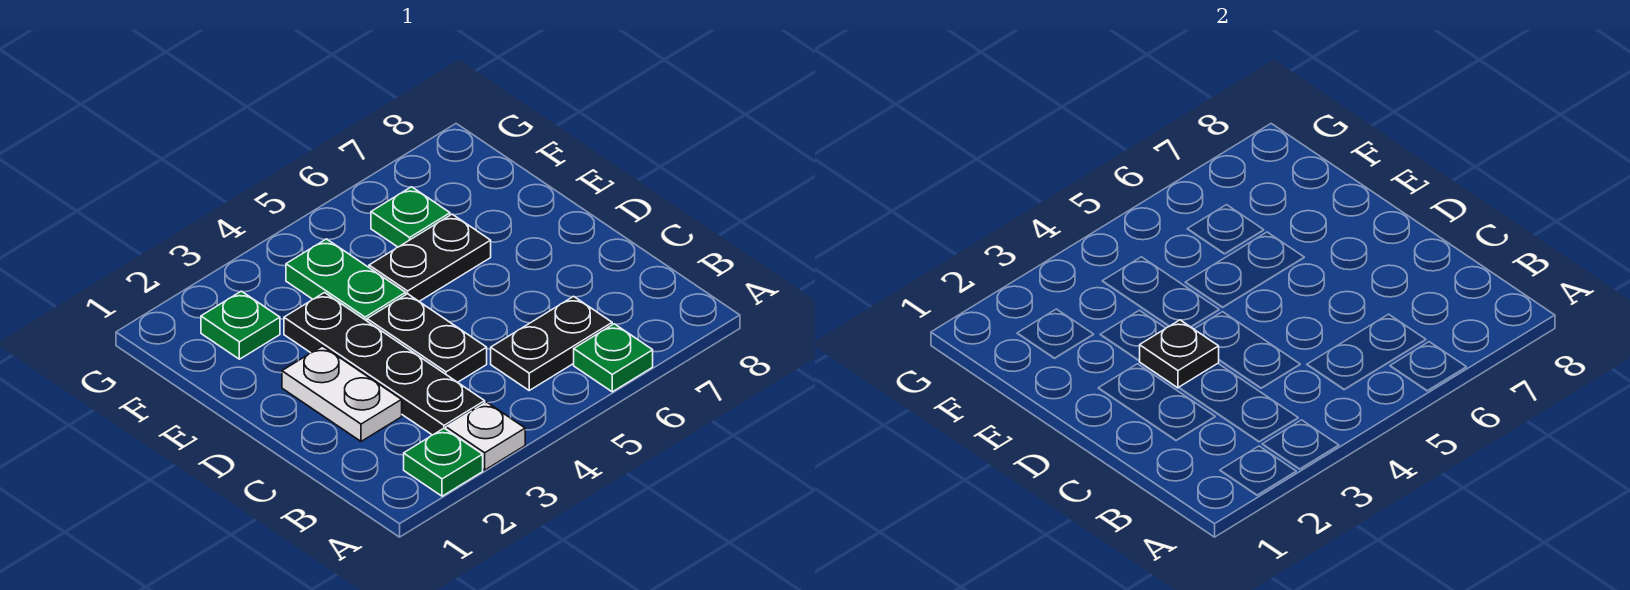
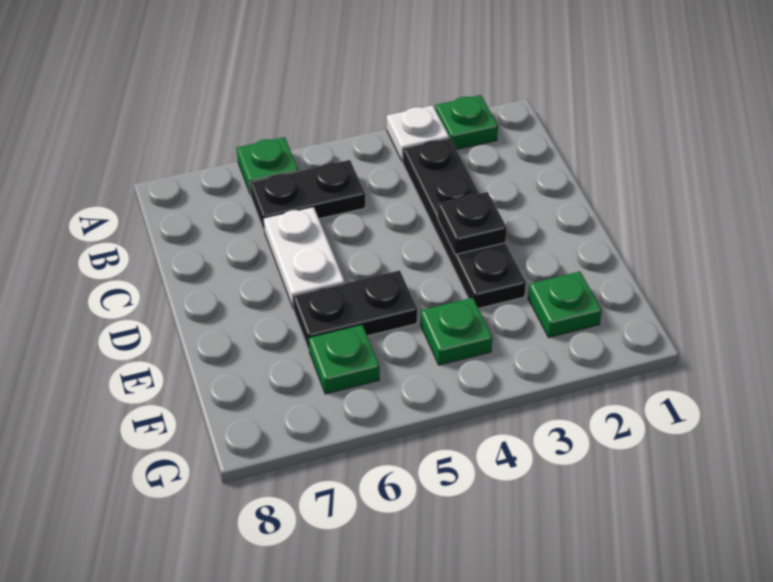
white 1x2 plate [282,346,402,441] -> white 1x2 plate moved to [263,207,345,309]
black 1x2 plate [367,294,487,382] -> none
green 1x2 plate [286,239,406,321] -> green 1x1 plate [421,298,492,365]

